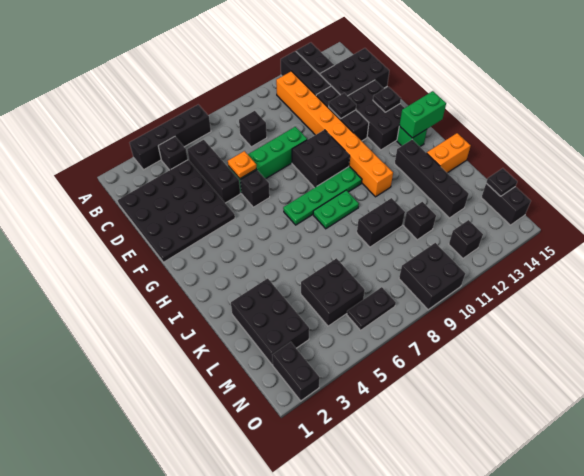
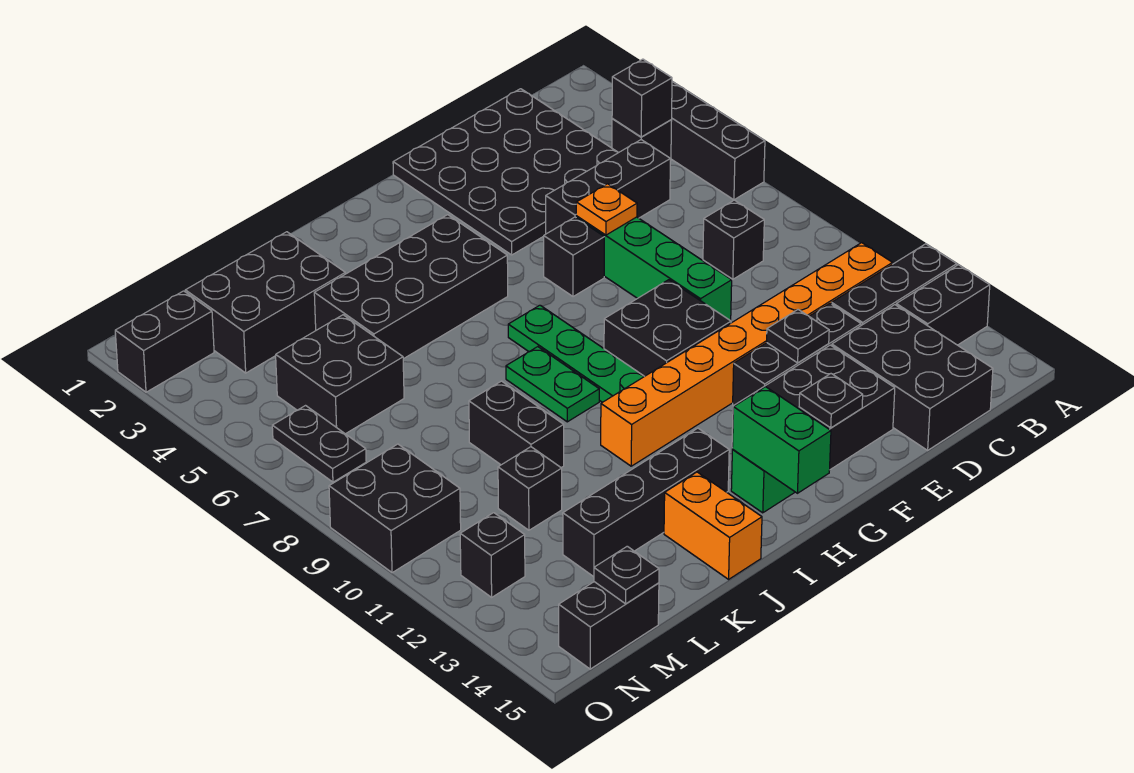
none -> black 1x1 brick [612,59,672,137]
none -> black 2x4 brick [314,215,508,359]

